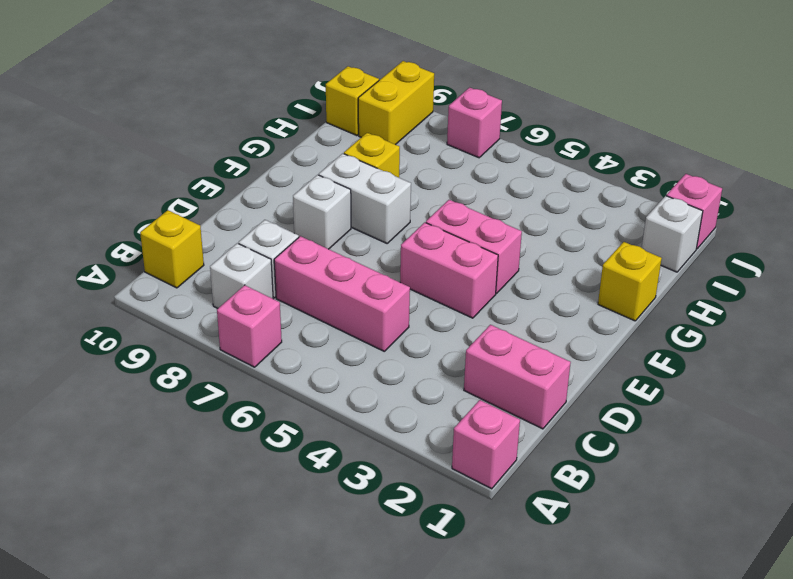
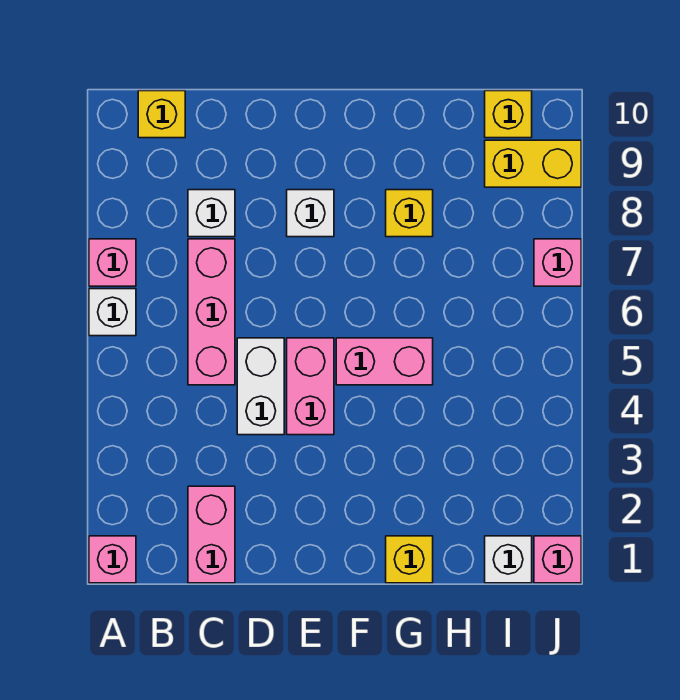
white 1x1 brick [210,243,273,308] -> white 1x1 brick moved to [89,289,136,336]
pink 1x2 brick [426,200,522,293] -> pink 1x2 brick turned to [336,338,433,385]
white 1x2 brick [319,153,411,243] -> white 1x2 brick moved to [237,338,284,435]

